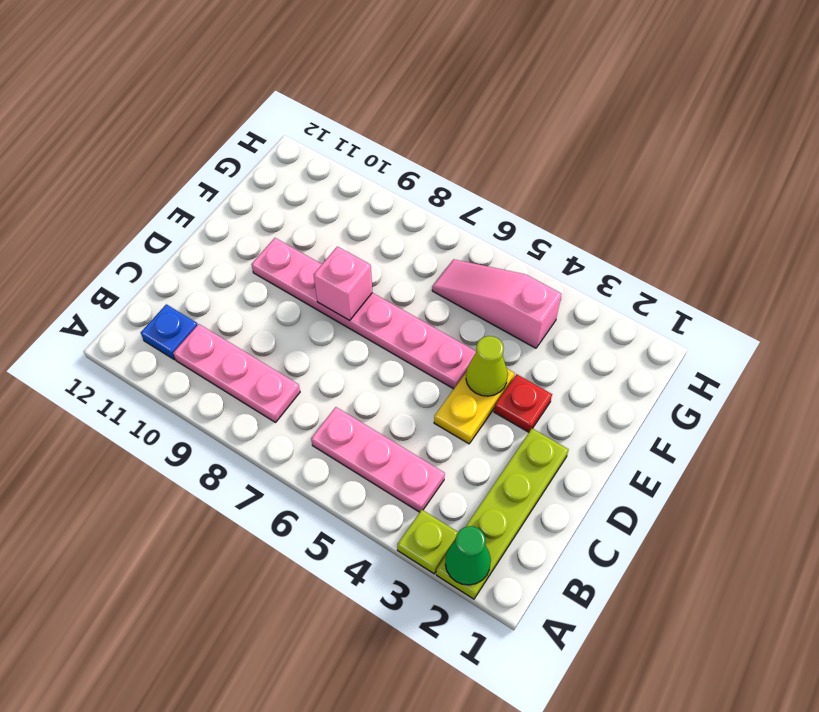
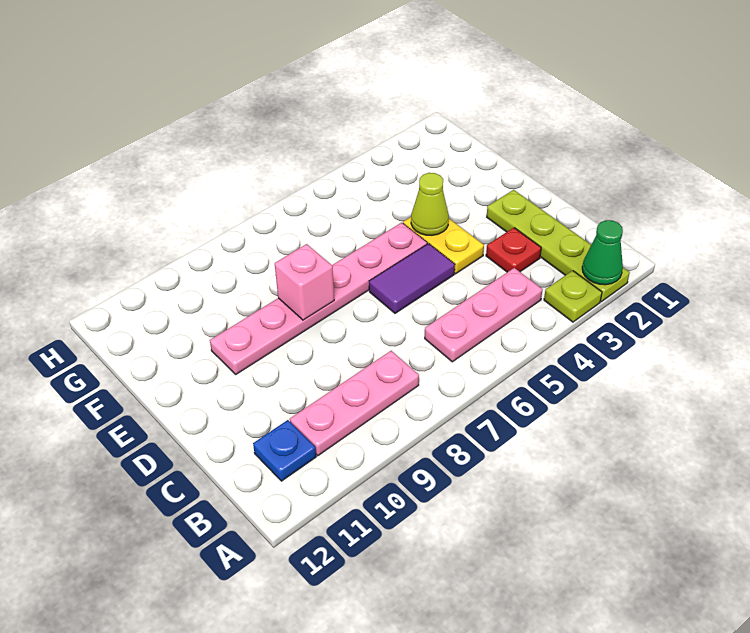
none -> purple 1x2 tile [369,244,455,313]
red 1x1 plate [494,374,552,432] -> red 1x1 plate moved to [486,228,541,272]
pink 1x3 slope [432,259,562,348] -> none

